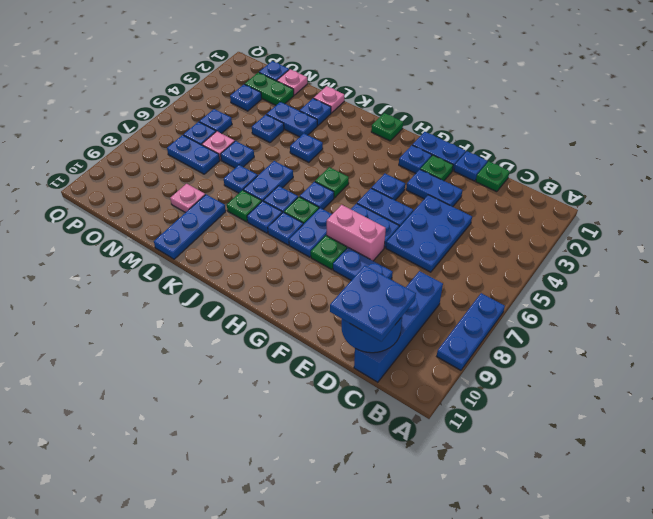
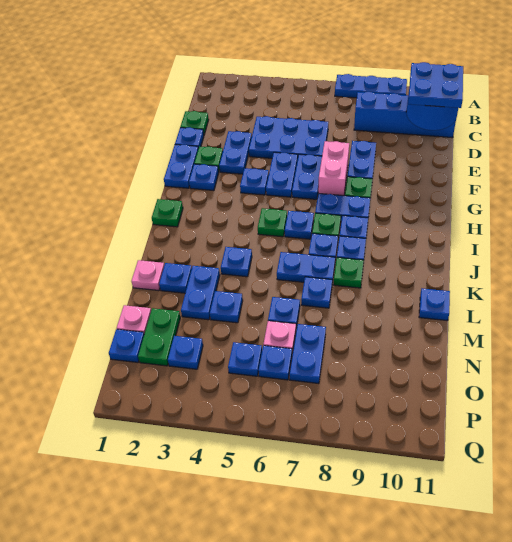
blue 1x3 plate [154,194,226,259] -> blue 1x1 plate [419,288,450,321]
pink 1x1 plate [170,184,205,213] -> none

